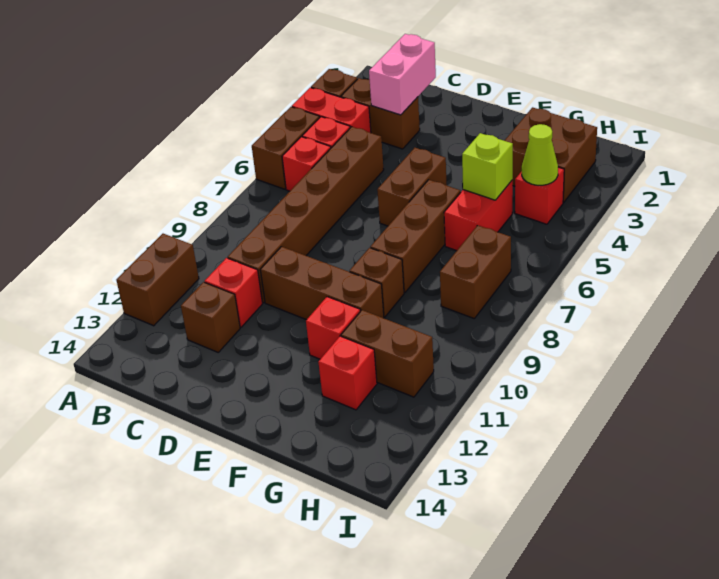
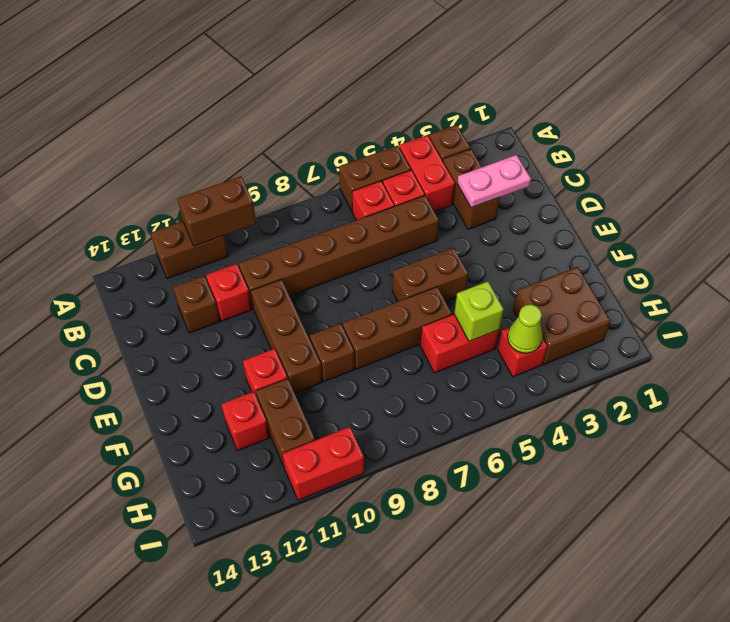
pink 1x2 brick [369,34,436,115] -> pink 1x2 plate [457,155,531,208]
brown 1x2 brick [440,225,511,318] -> brown 1x2 brick moved to [177,176,256,246]
none -> red 1x2 brick [283,427,364,500]

